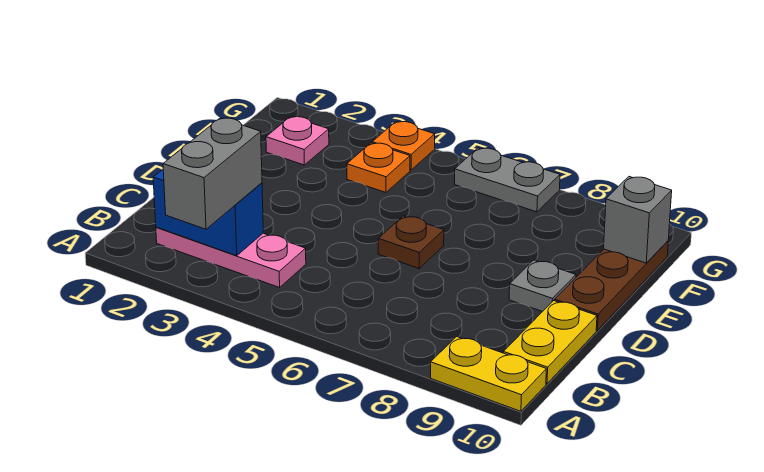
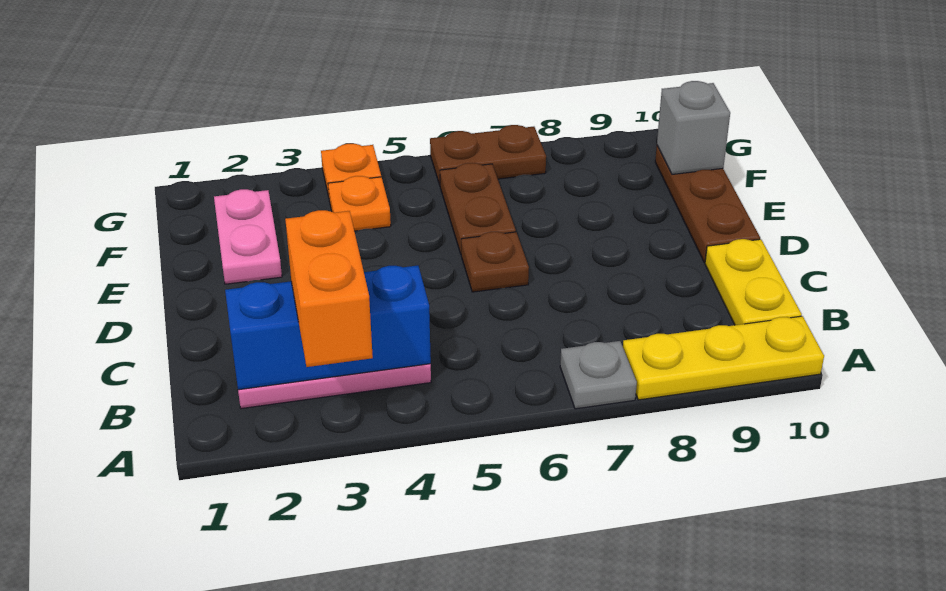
grey 1x2 brick [163,118,262,229] -> orange 1x2 brick [285,210,373,367]
yellow 1x2 plate [431,337,546,411] -> yellow 1x3 plate [623,316,824,400]
blue 1x2 brick [153,170,263,256] -> blue 1x3 brick [225,265,431,390]
grey 1x1 plate [509,260,576,312] -> grey 1x1 plate moved to [560,341,637,409]
none -> brown 1x2 plate [440,163,516,254]
pink 1x1 plate [266,117,329,165] -> pink 1x2 plate [214,189,282,284]
grey 1x2 plate [455,148,560,212] -> brown 1x2 plate [430,125,546,185]

